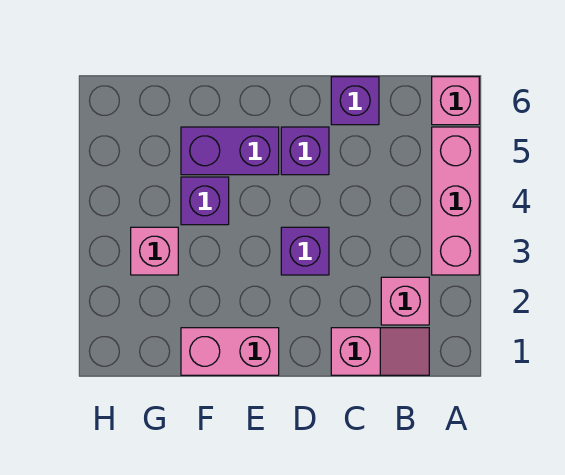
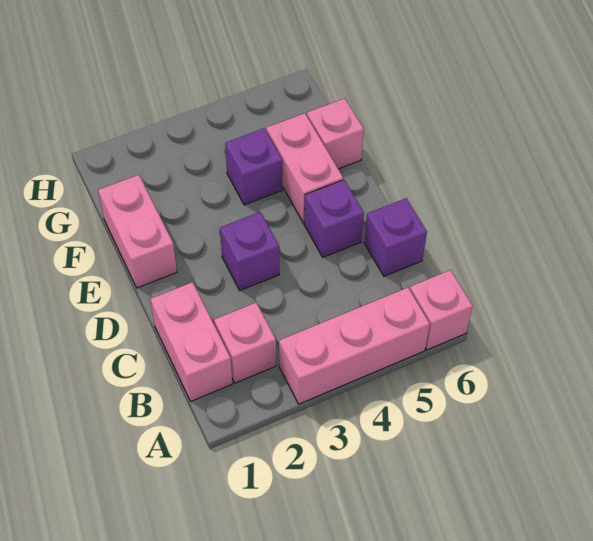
pink 1x2 slope [331,328,429,375] -> pink 1x2 brick [150,282,233,402]
purple 1x2 brick [181,127,279,175] -> pink 1x2 brick [266,113,343,223]
pink 1x1 brick [131,227,178,275] -> pink 1x1 brick moved to [307,98,364,169]

